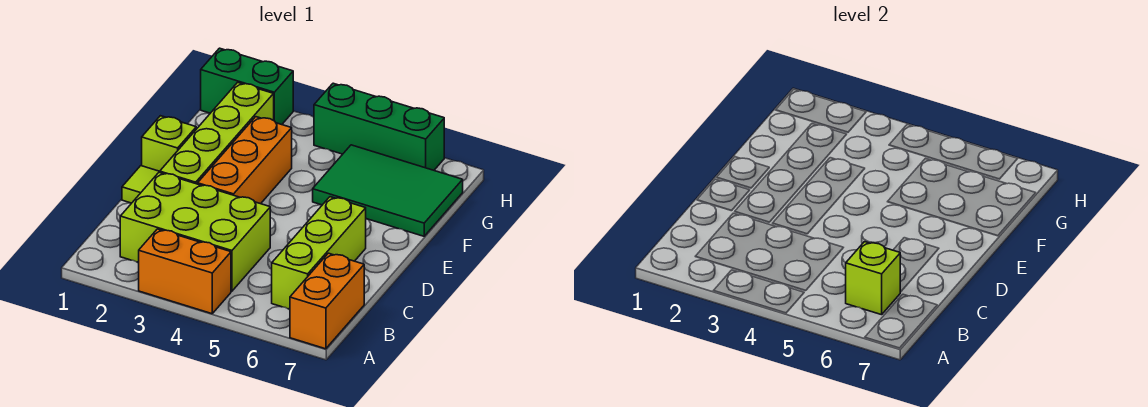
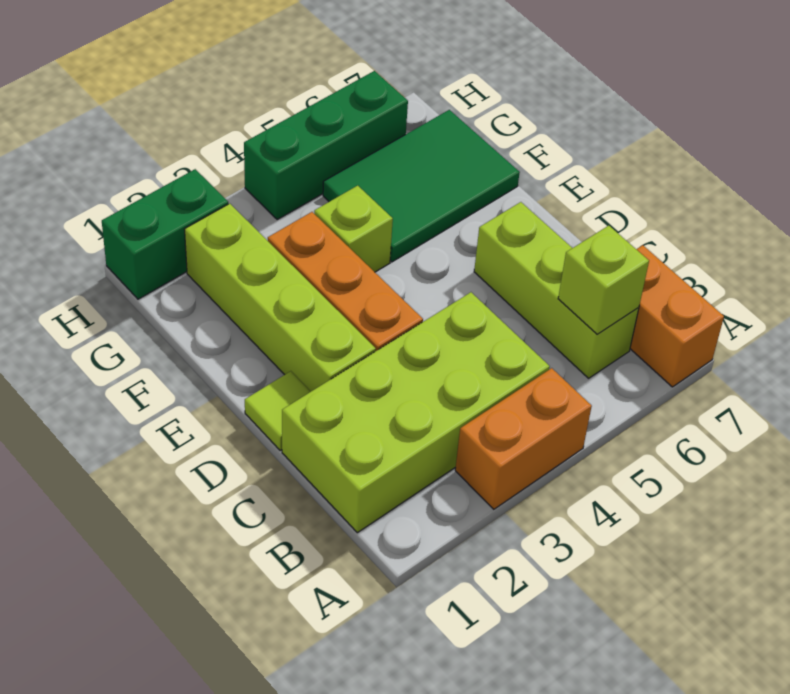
lime 2x3 brick [120,172,270,291] -> lime 2x4 brick [282,292,550,533]
lime 1x1 brick [142,116,196,171] -> lime 1x1 brick moved to [314,186,393,272]

